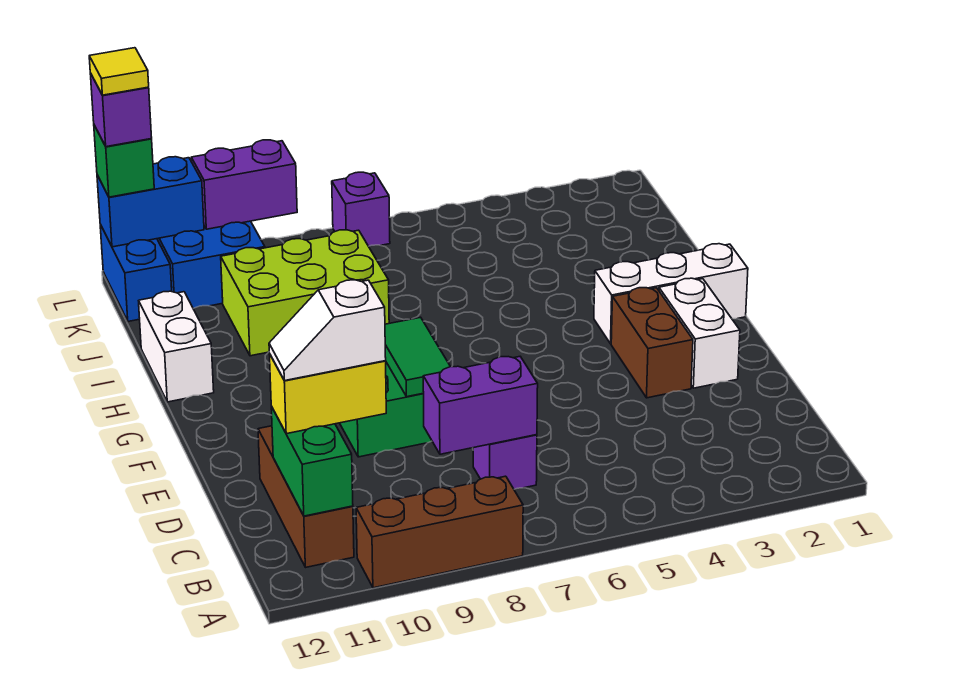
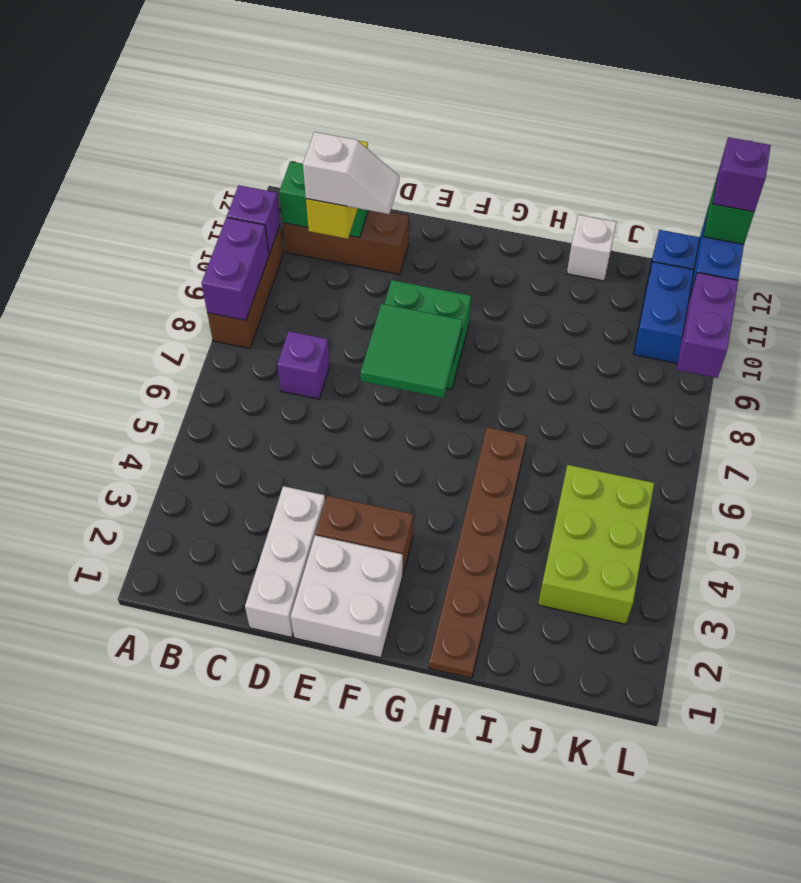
purple 1x2 brick [423,357,538,454] -> purple 1x2 brick moved to [202,218,269,320]
white 1x2 slope [269,280,386,381] -> white 1x2 slope turned to [303,132,399,214]
white 1x2 brick [659,278,740,388] -> white 2x2 brick [291,535,403,658]
green 1x2 tile [385,317,450,397] -> green 2x2 tile [361,304,463,398]
white 1x3 brick [594,244,748,344] -> white 1x3 brick moved to [245,486,325,637]
none -> brown 1x6 plate [429,427,527,678]
white 1x2 brick [139,291,214,402] -> white 1x1 brick [567,215,616,281]
lime 2x3 brick [221,230,389,356] -> lime 2x3 brick moved to [538,465,654,624]
purple 1x1 brick [332,172,390,246] -> purple 1x1 brick moved to [227,185,280,254]
yellow 1x1 tile [89,48,149,95] -> none

